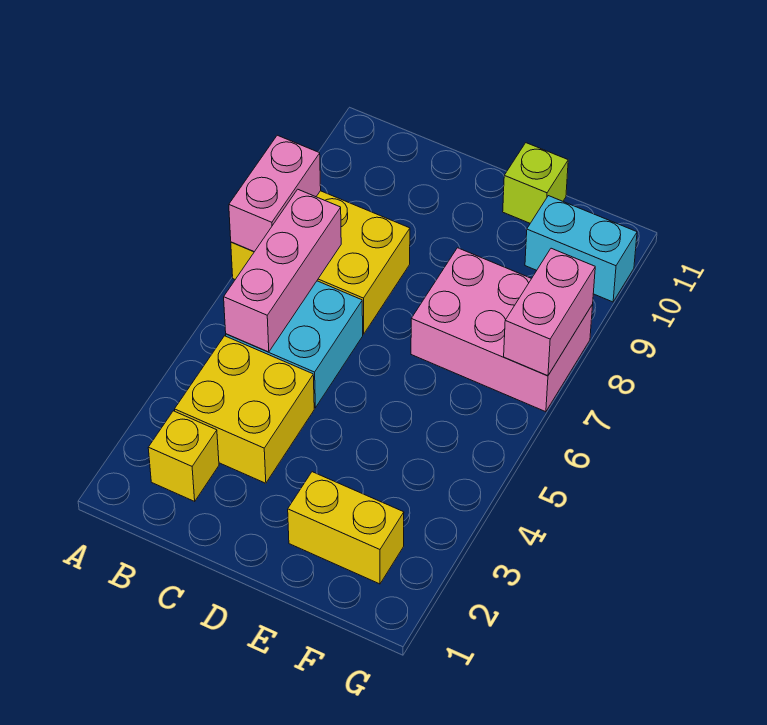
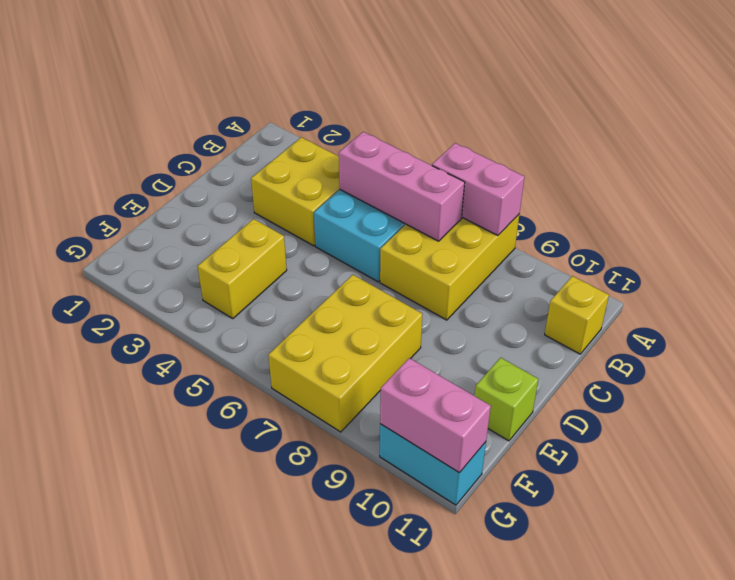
yellow 1x1 brick [148,411,219,501] -> yellow 1x1 brick moved to [545,276,609,354]
yellow 1x2 brick [288,472,404,584] -> yellow 1x2 brick moved to [198,219,287,319]
pink 2x3 brick [411,248,593,412] -> yellow 2x3 brick [268,275,422,432]
cyan 1x2 brick [525,196,637,302] -> cyan 1x2 brick turned to [380,424,486,505]
pink 1x2 brick [504,248,595,376] -> pink 1x2 brick moved to [380,358,491,473]

